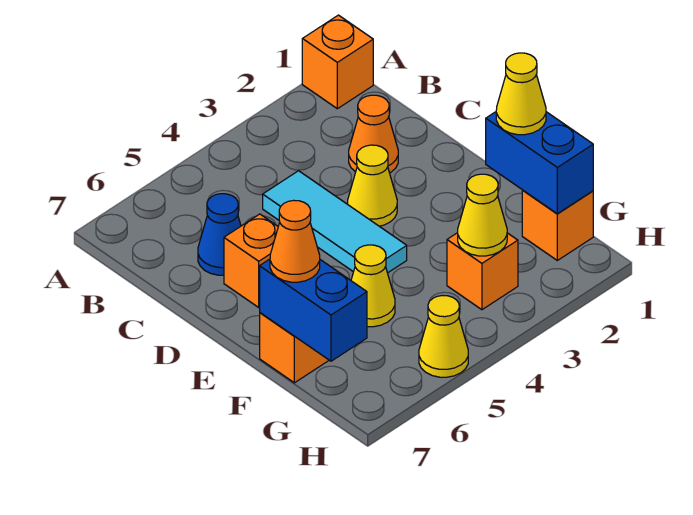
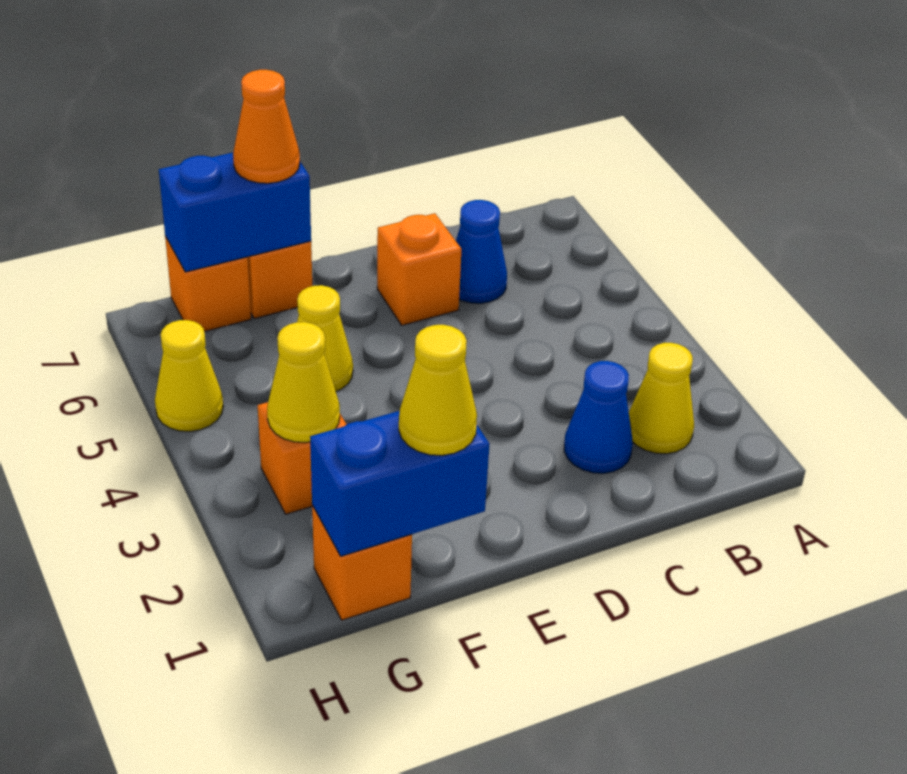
orange 1x1 brick [302,15,373,109] -> orange 1x1 brick moved to [165,236,251,332]
orange 1x1 cone [349,95,398,173] -> blue 1x1 cone [564,361,633,473]
cyan 1x3 tile [263,171,407,273] -> none
yellow 1x1 cone [348,145,397,226] -> yellow 1x1 cone moved to [629,343,694,454]

